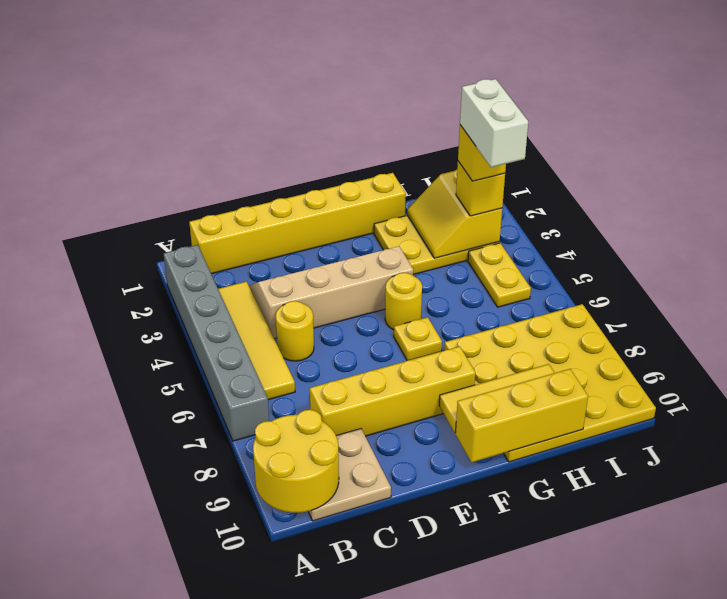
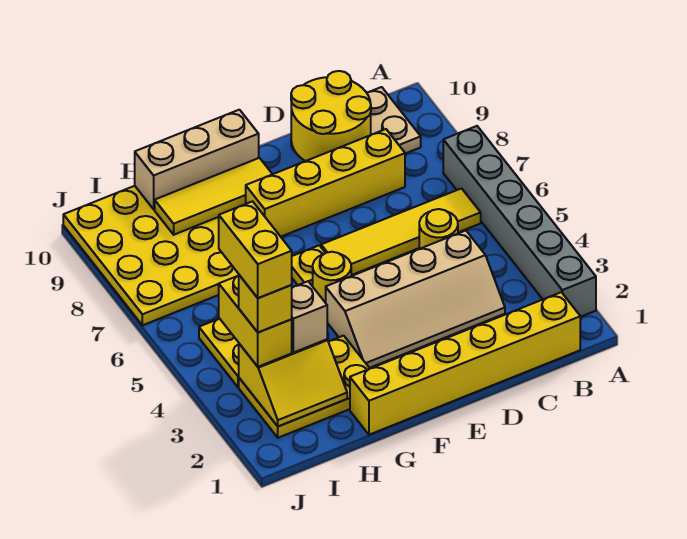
yellow 2x2 round brick [253,410,339,513] -> yellow 2x2 round brick moved to [291,71,371,161]
yellow 1x4 tile [218,282,295,400] -> yellow 1x4 tile turned to [321,188,481,275]
yellow 1x3 brick [455,369,588,463] -> tan 1x3 brick [135,110,259,209]
yellow 2x2 slope [407,170,502,258] -> yellow 2x2 slope turned to [239,339,347,426]
none -> tan 1x1 brick [291,281,327,353]
yellow 1x1 brick [456,161,505,216] -> yellow 1x2 brick [219,276,292,367]
white 1x2 brick [460,79,528,167] -> yellow 1x2 brick [219,201,292,298]

